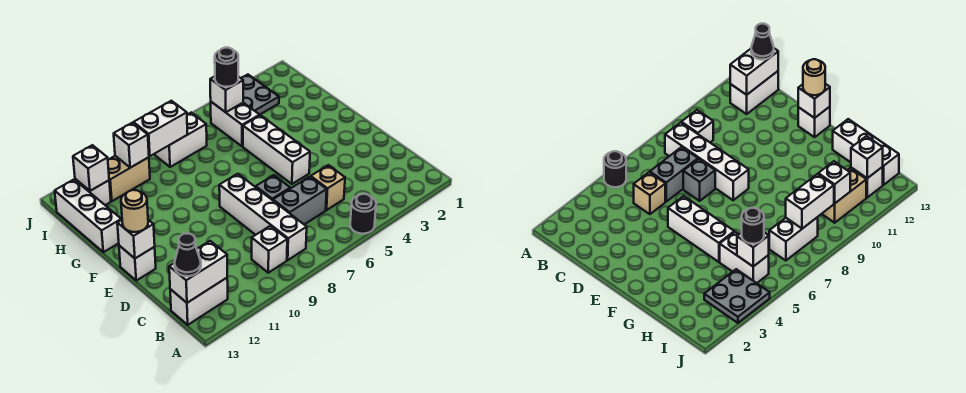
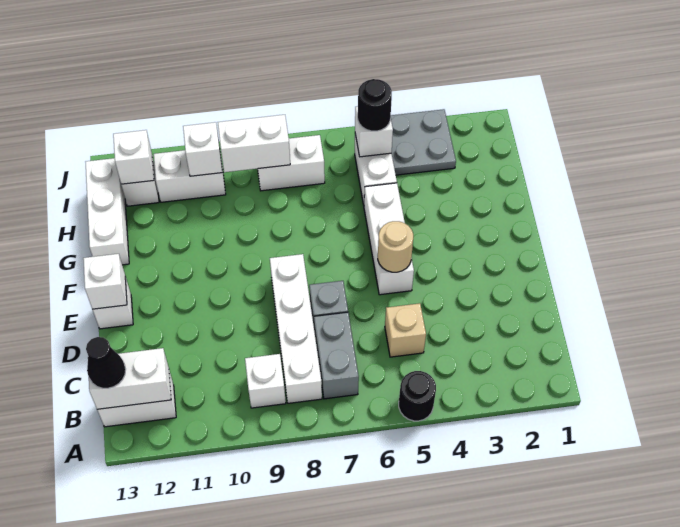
grey 1x2 brick [273,177,327,224] -> grey 1x2 brick turned to [314,312,359,399]
tan 1x1 round brick [121,190,148,232] -> tan 1x1 round brick moved to [378,221,413,272]
tan 1x2 brick [108,156,150,201] -> white 1x2 brick [154,150,226,202]

